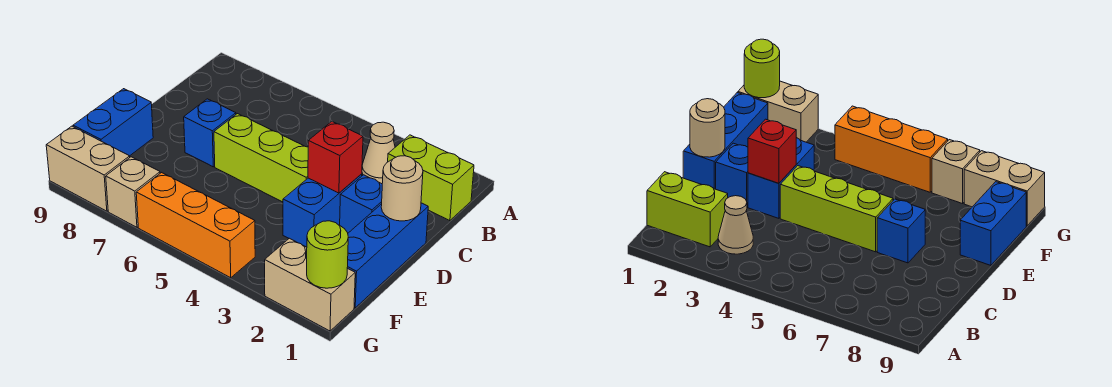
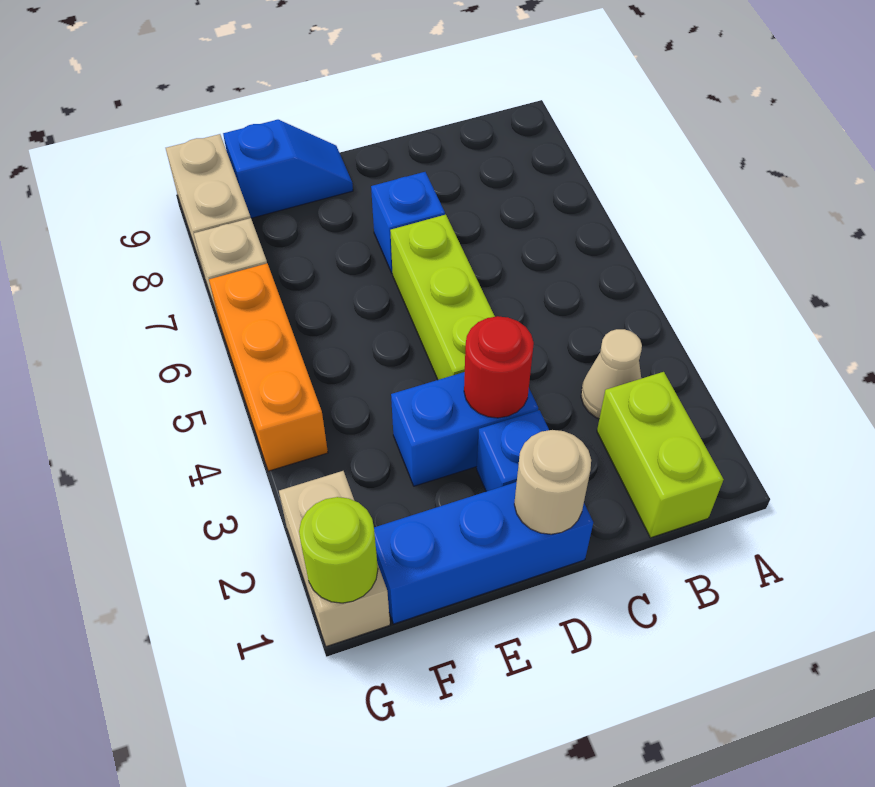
red 1x1 brick [308,122,363,193] -> red 1x1 round brick [464,316,534,418]
blue 1x2 brick [73,89,153,156] -> blue 1x2 slope [223,120,353,218]

